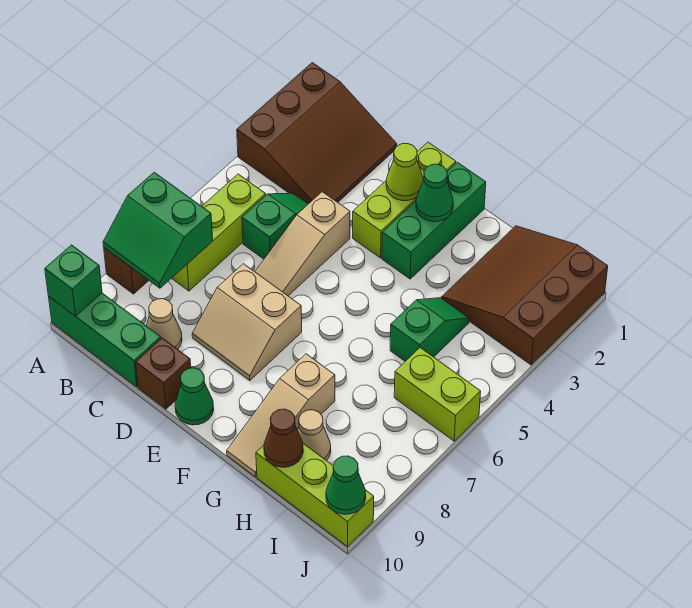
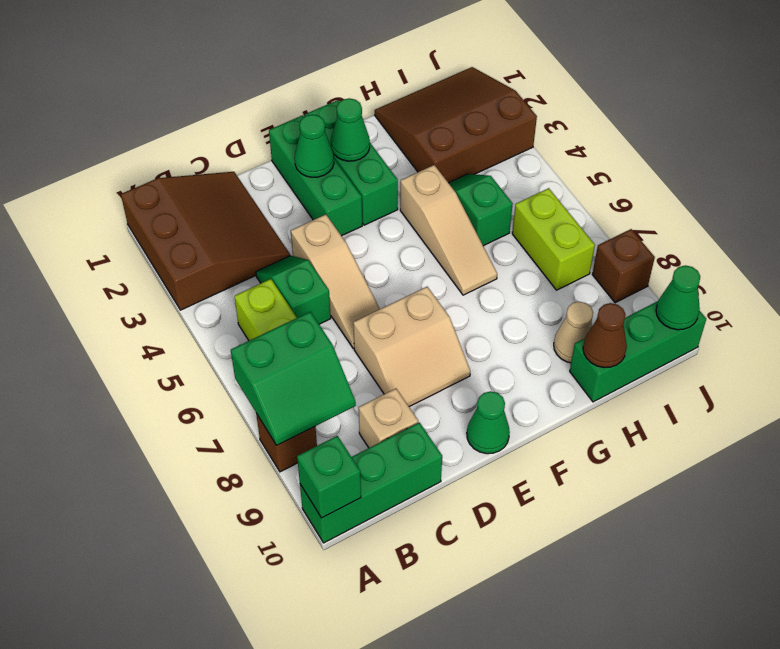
tan 1x1 cone [147,299,182,349] -> tan 1x1 brick [359,389,418,448]
brown 1x1 brick [136,338,191,409] -> brown 1x1 brick moved to [592,229,655,303]
lime 1x3 brick [353,142,456,258] -> green 1x3 brick [269,115,362,236]
lime 1x1 cone [386,144,423,201] -> green 1x1 cone [295,114,334,177]
tan 1x3 slope [227,354,335,477] -> tan 1x3 slope moved to [400,165,497,295]
brown 3x3 slope [442,226,608,365] -> brown 3x3 slope turned to [375,67,537,183]
lime 1x3 brick [256,444,374,547] -> green 1x3 brick [570,301,706,402]
lime 1x2 brick [394,348,481,441] -> lime 1x2 brick turned to [512,188,595,290]

